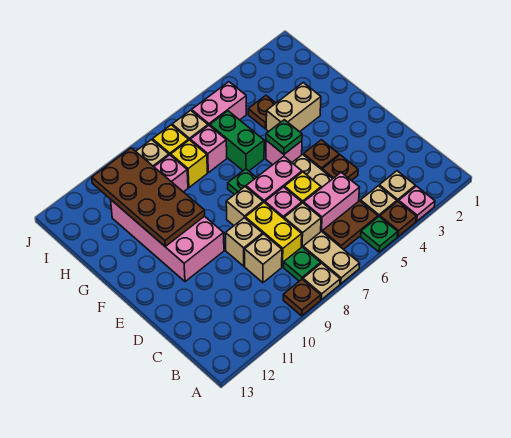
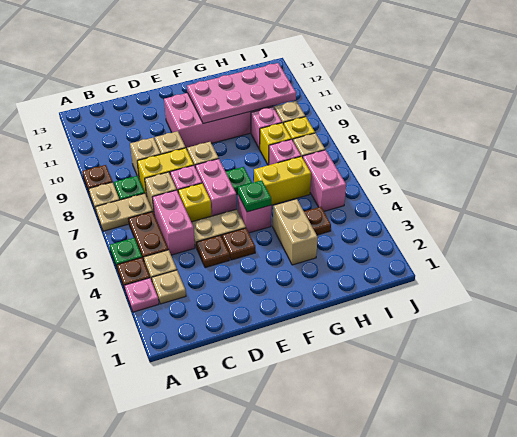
brown 2x4 plate [92,148,205,246] -> pink 2x4 plate [187,63,296,124]
green 1x2 brick [210,111,264,171] -> yellow 1x2 brick [254,156,311,205]

